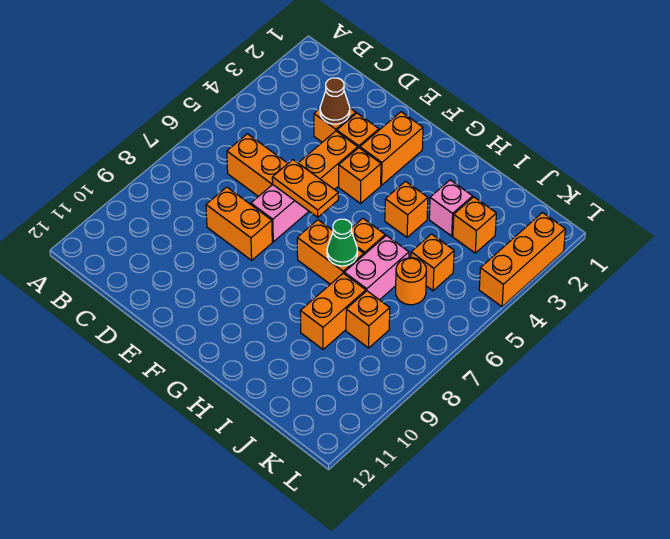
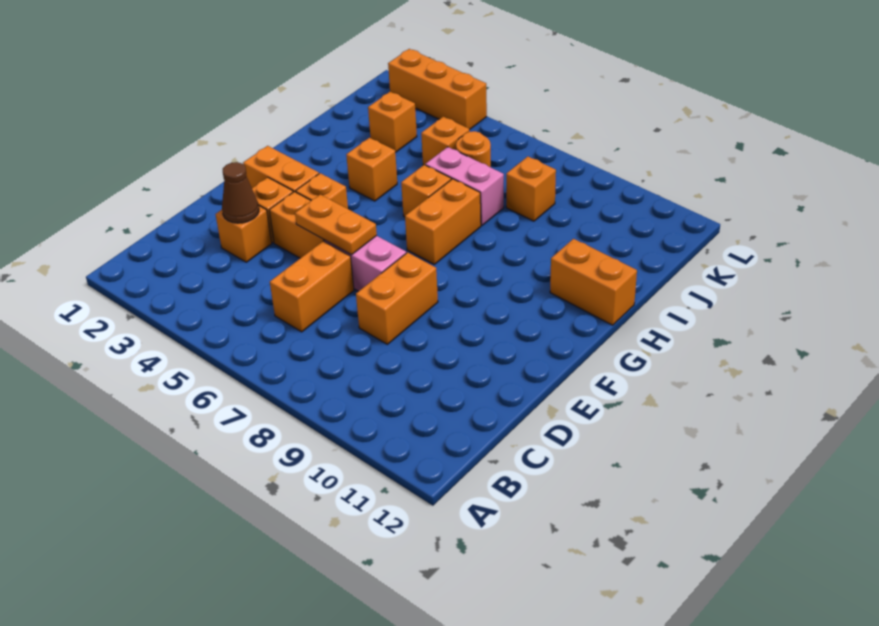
orange 1x2 plate [272,160,338,217] -> orange 1x2 plate turned to [295,194,377,255]
green 1x1 cone [327,219,357,266] -> none
pink 1x1 brick [429,180,473,236] -> none
orange 1x2 brick [300,273,366,349] -> orange 1x2 brick moved to [550,239,637,325]

